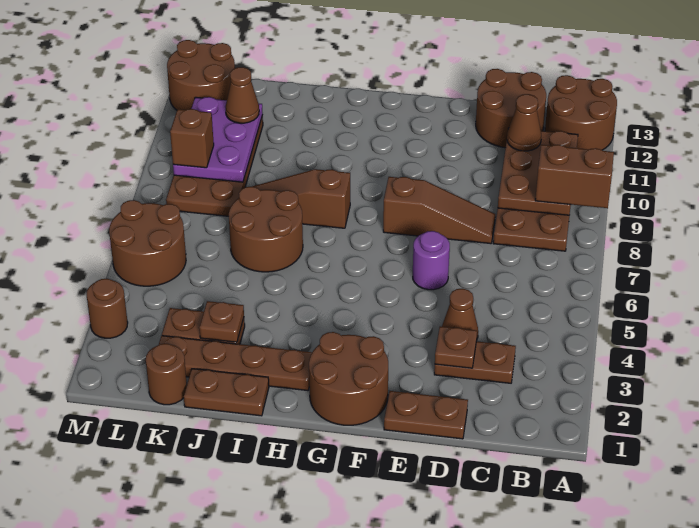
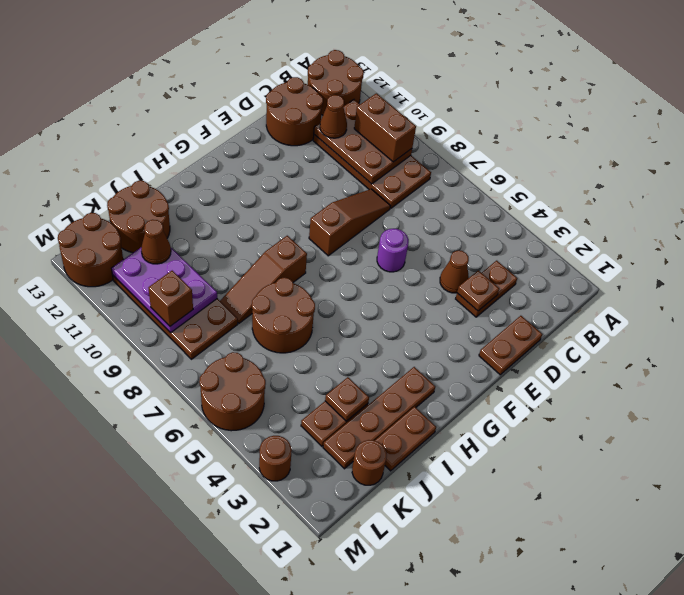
brown 1x2 brick [535,145,614,208] -> brown 1x2 brick turned to [354,93,416,162]
brown 2x2 round brick [309,332,388,425] -> brown 2x2 round brick moved to [107,181,170,253]

